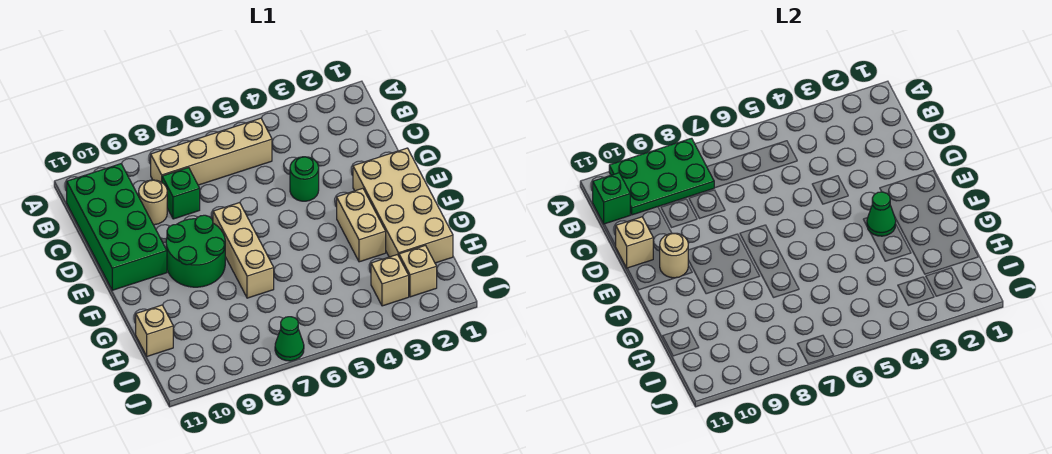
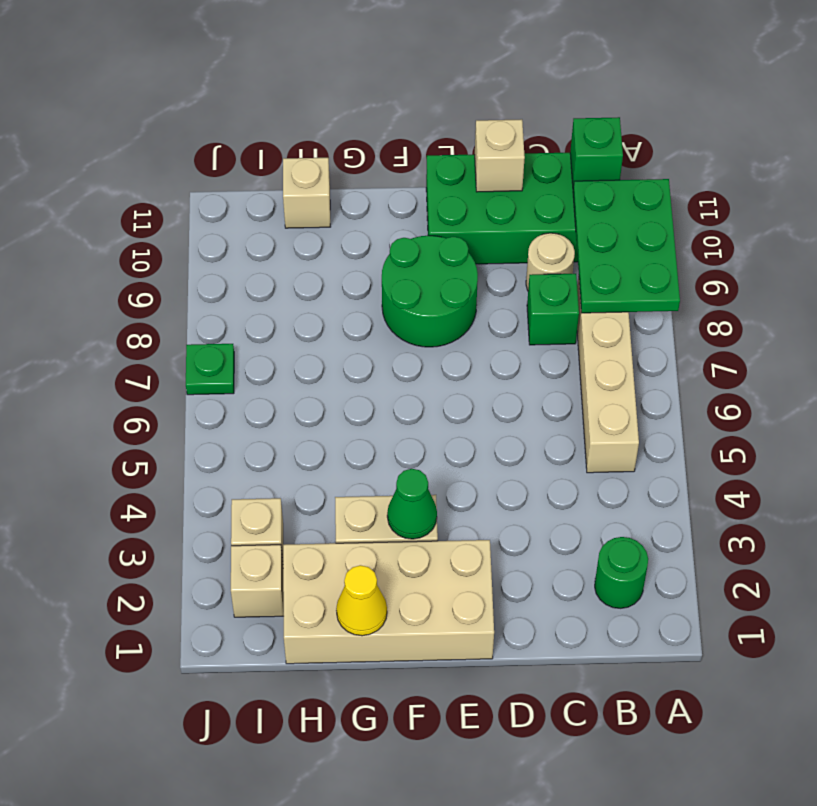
green 1x1 round brick [290,157,319,201] -> green 1x1 round brick moved to [595,537,648,608]
tan 1x3 brick [213,203,274,298] -> none
tan 1x1 round brick [660,233,688,278] -> none
none -> yellow 1x1 cone [336,565,387,636]
green 1x1 cone [275,317,304,361] -> green 1x1 plate [186,344,234,395]

